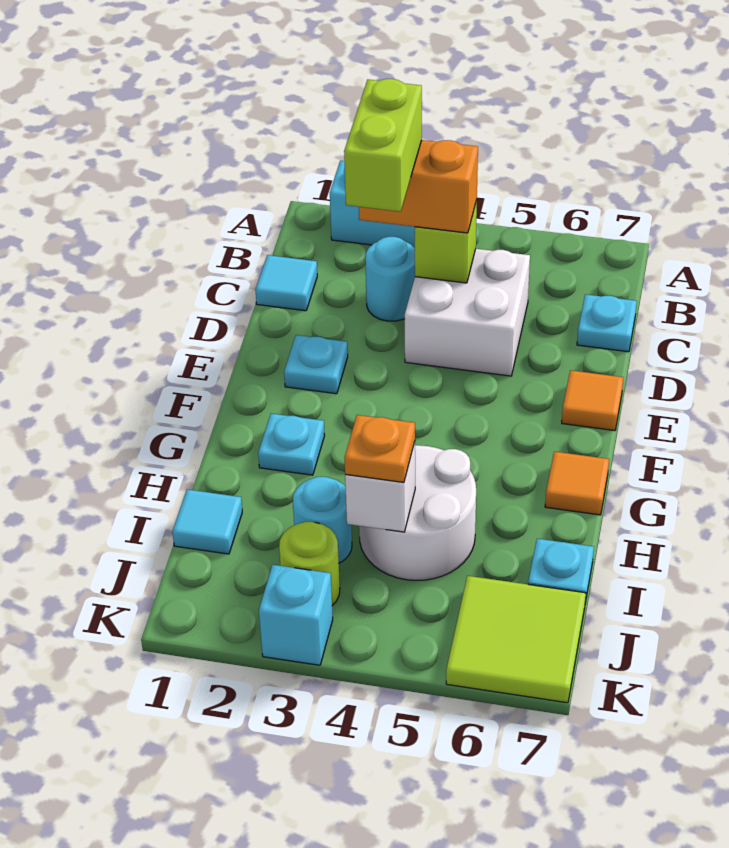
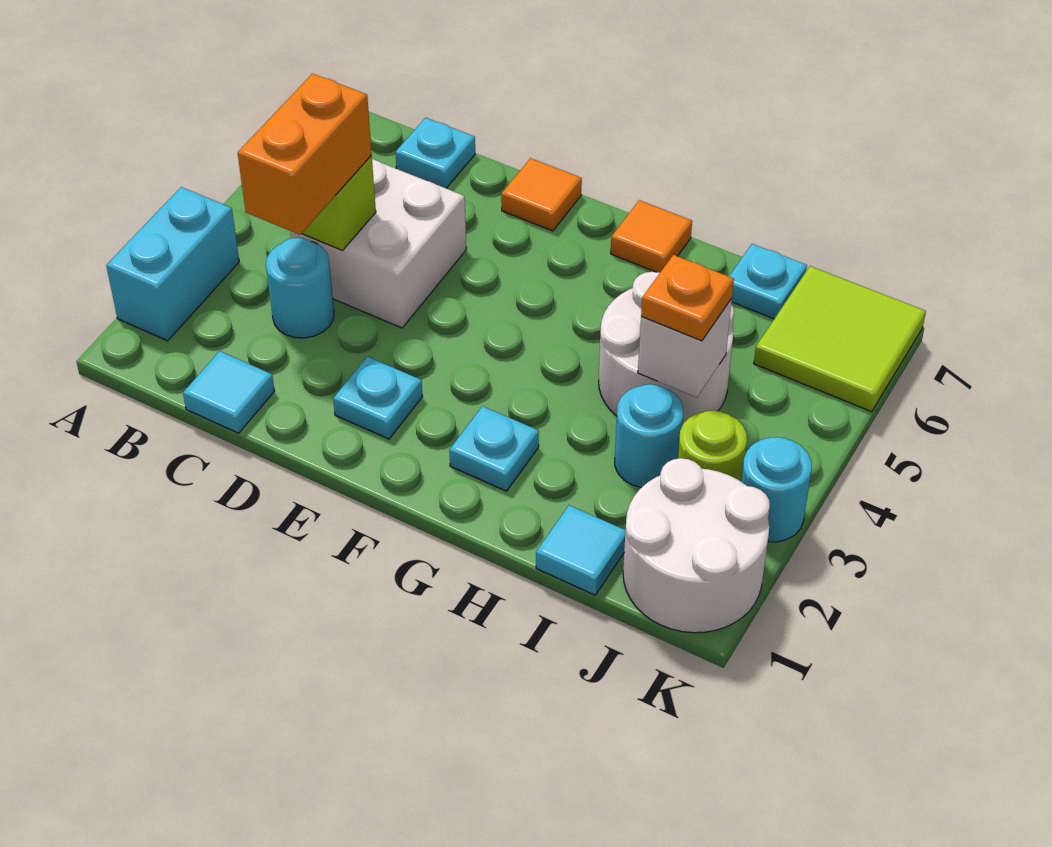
lime 1x2 brick [344,79,422,212] -> none
none -> white 2x2 round brick [623,458,770,633]
cyan 1x1 brick [259,565,333,665] -> cyan 1x1 round brick [741,437,812,542]

